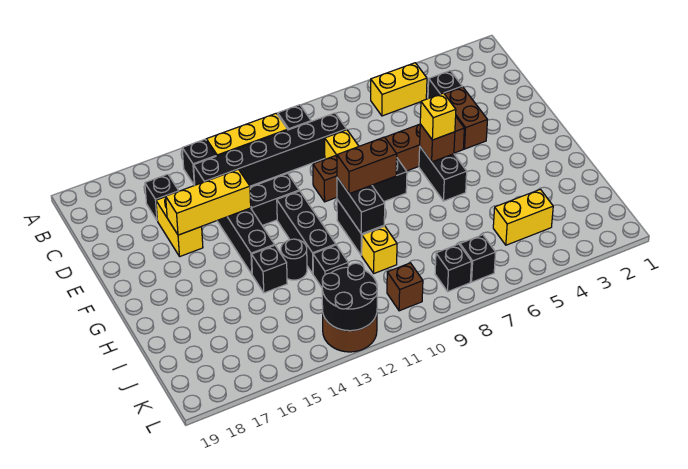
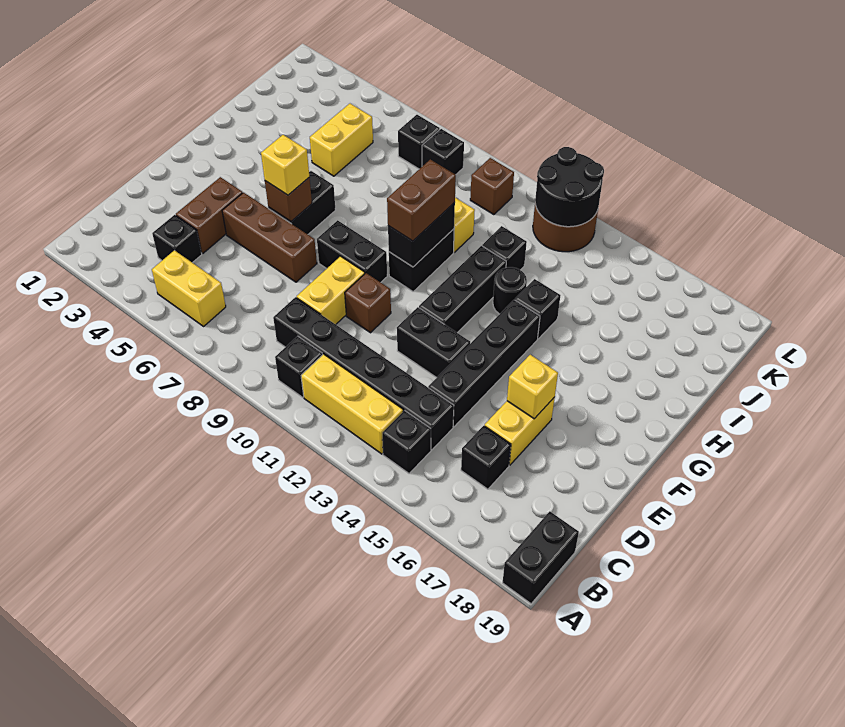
none -> black 1x2 brick [503,511,579,604]
yellow 1x3 brick [166,169,251,235] -> yellow 1x1 brick [507,355,558,419]
brown 1x2 brick [337,137,397,194] -> brown 1x2 brick turned to [387,159,456,241]
yellow 1x2 brick [493,189,553,245] -> yellow 1x2 brick turned to [310,104,373,176]

